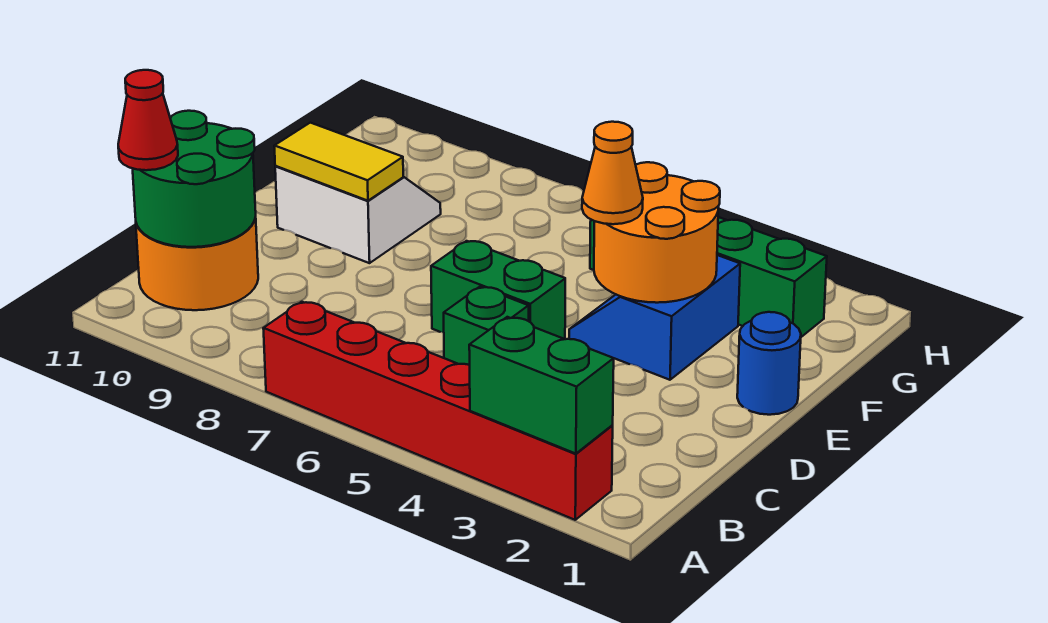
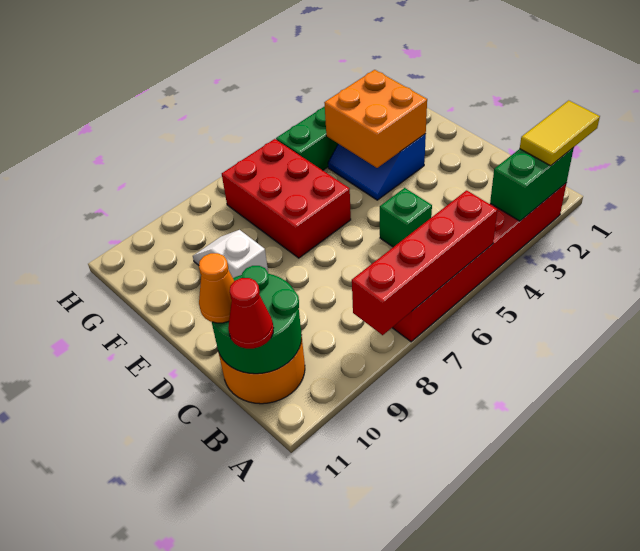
none -> red 1x4 brick [352,190,498,335]
green 1x2 brick [431,241,565,339] -> none
blue 1x1 round brick [737,312,801,415] -> none
orange 2x2 round brick [594,162,720,303] -> orange 2x2 brick [324,70,427,168]
orange 1x1 cone [582,122,643,224] -> orange 1x1 cone moved to [199,253,234,323]
none -> red 2x3 brick [222,139,351,258]
white 2x2 slope [275,166,441,263] -> white 1x2 slope [193,230,268,278]
yellow 1x2 tile [274,123,403,201] -> yellow 1x2 tile moved to [520,100,600,166]

